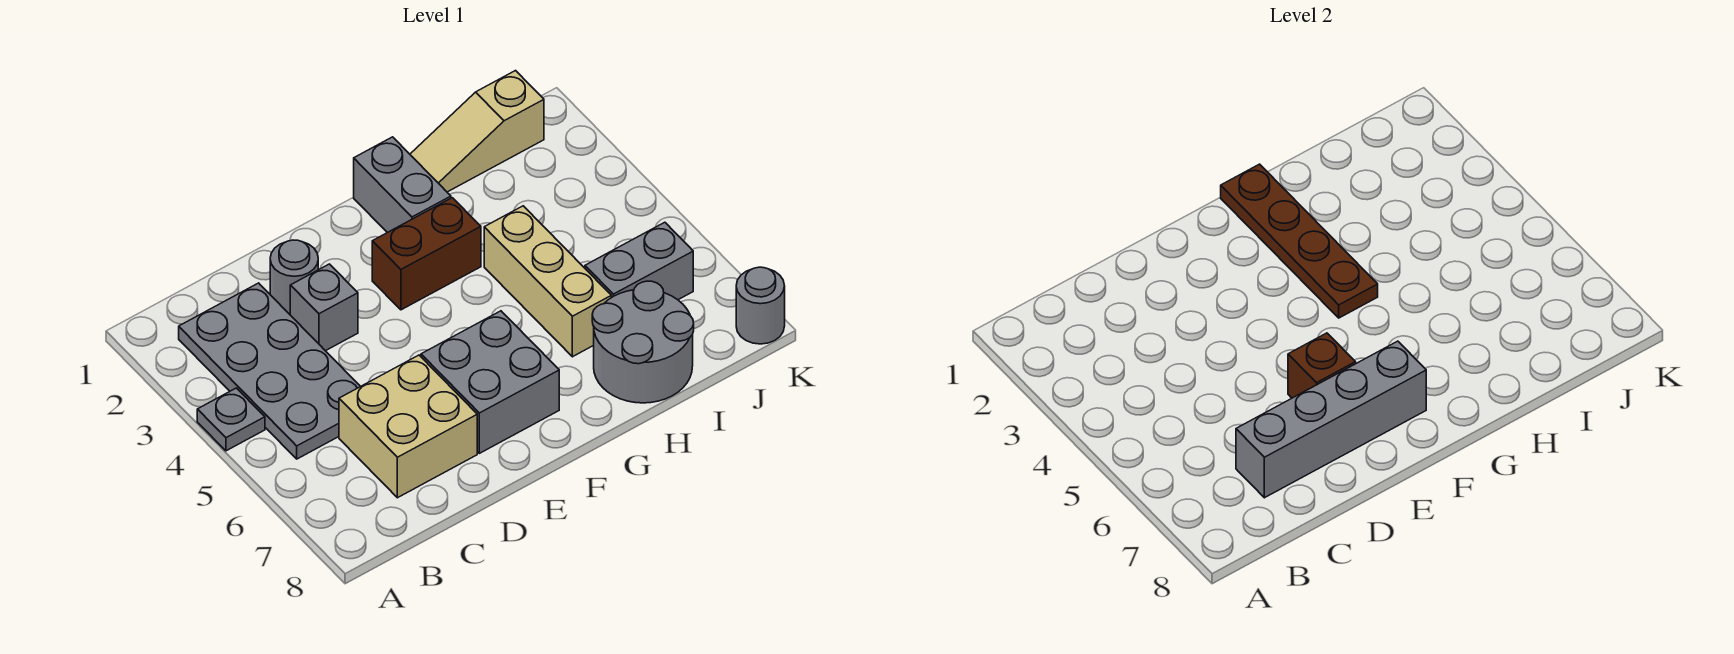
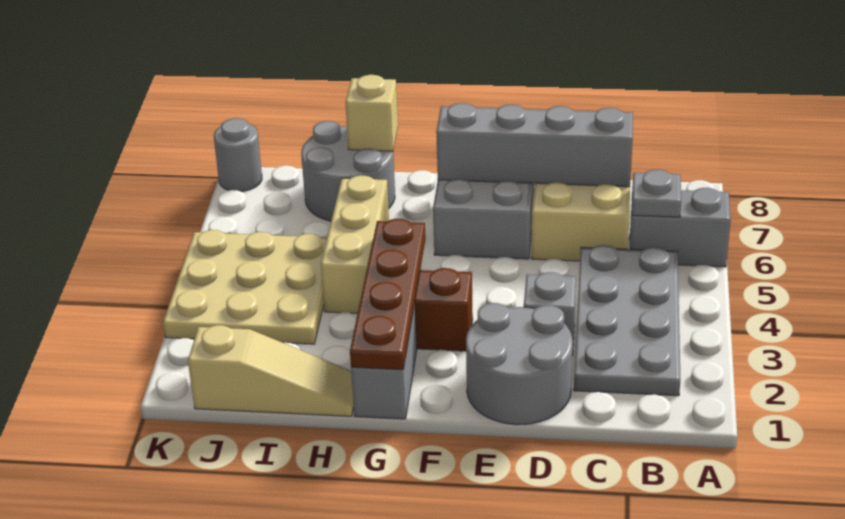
grey 1x1 plate [197,388,265,451] -> grey 1x1 plate moved to [632,170,681,217]
grey 1x1 round brick [270,240,318,314] -> grey 2x2 round brick [466,303,573,425]
brown 1x1 brick [1288,333,1356,398] -> none
none -> tan 1x1 brick [345,75,398,151]
none -> tan 3x3 plate [163,230,327,344]
grey 1x2 brick [585,222,693,300] -> grey 1x2 brick moved to [630,188,731,267]

